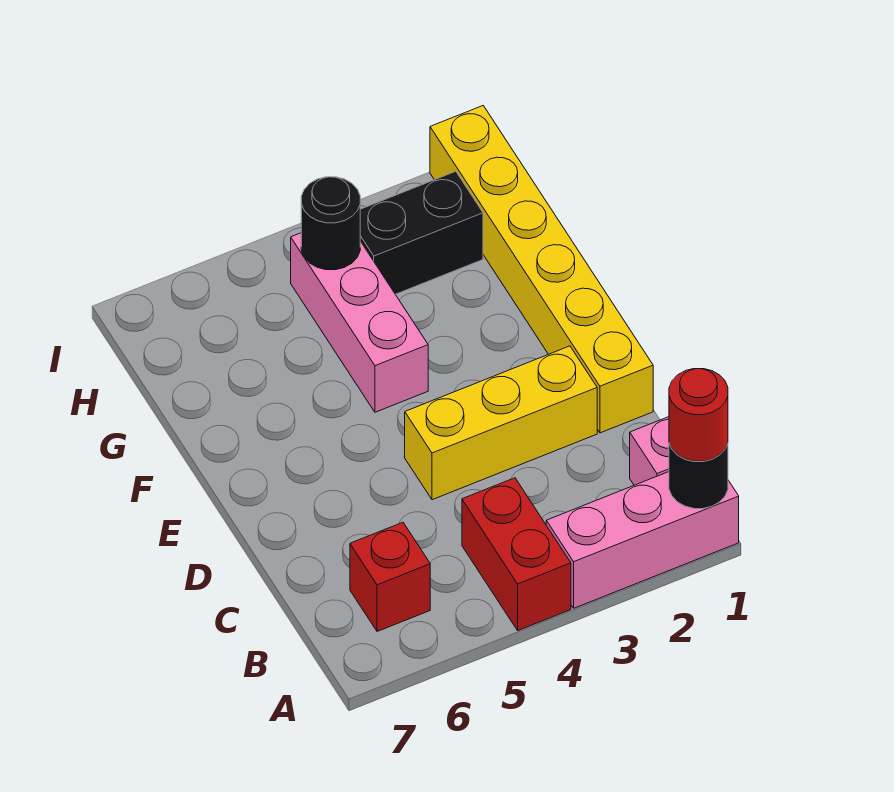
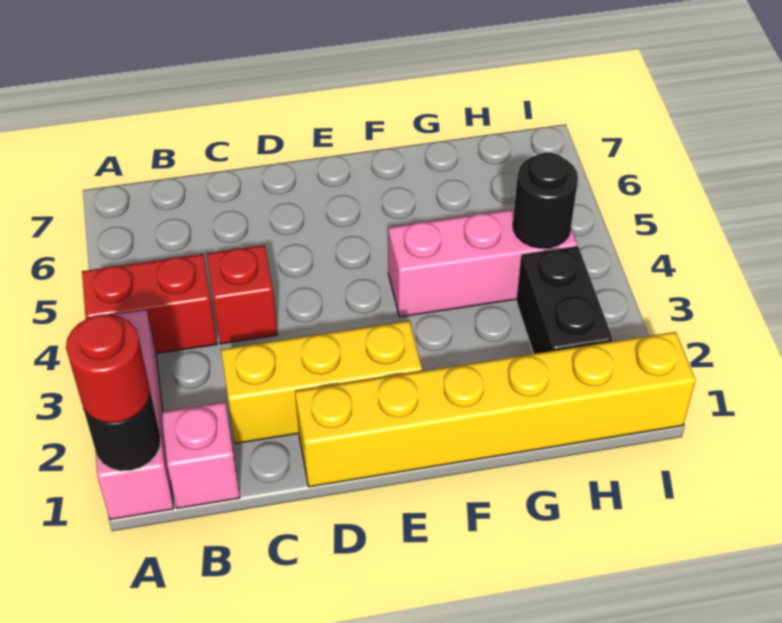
red 1x1 brick [350,522,430,631] -> red 1x1 brick moved to [207,245,277,344]
yellow 1x3 brick [405,346,597,500] -> yellow 1x3 brick turned to [221,321,422,444]

